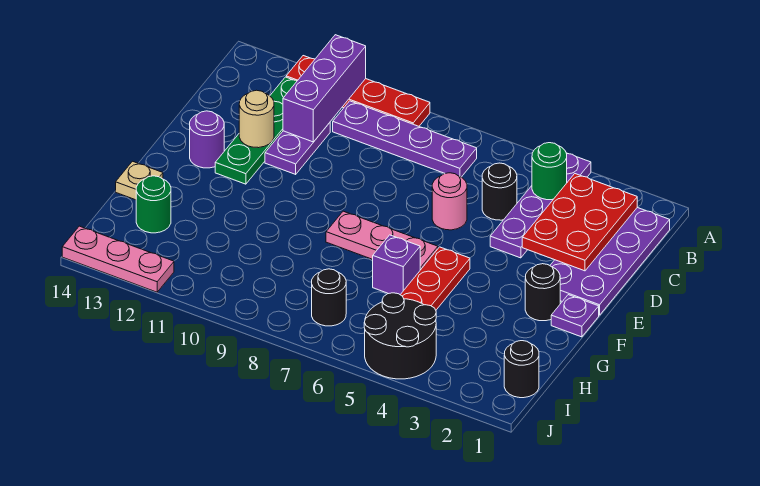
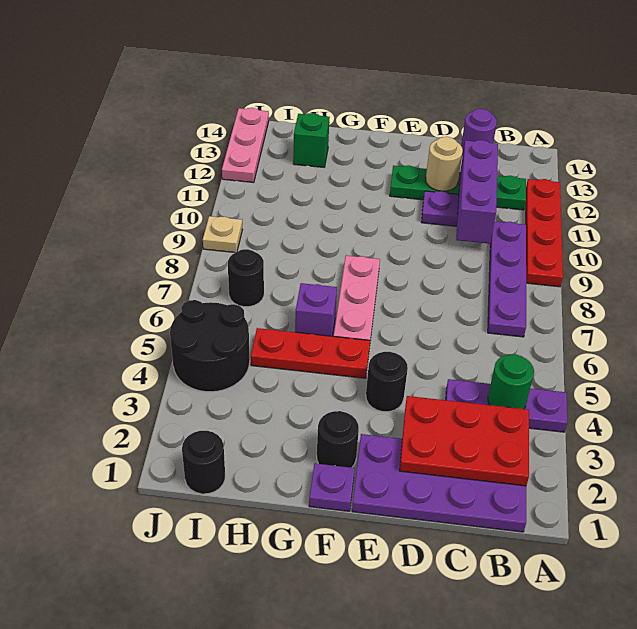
purple 1x4 plate [490,153,591,258] -> purple 1x3 plate [446,379,567,432]
purple 1x3 brick [283,35,366,142] -> purple 1x3 brick turned to [456,140,498,244]
black 1x1 round brick [482,163,517,220] -> black 1x1 round brick moved to [366,352,408,412]
pink 1x1 round brick [432,173,467,230] -> none
purple 1x1 round brick [190,111,224,168] -> purple 1x1 round brick moved to [461,109,497,155]
tan 1x1 plate [116,161,163,200] -> tan 1x1 plate moved to [203,216,242,253]
green 1x1 round brick [136,176,171,233] -> green 1x1 brick [293,113,330,167]

